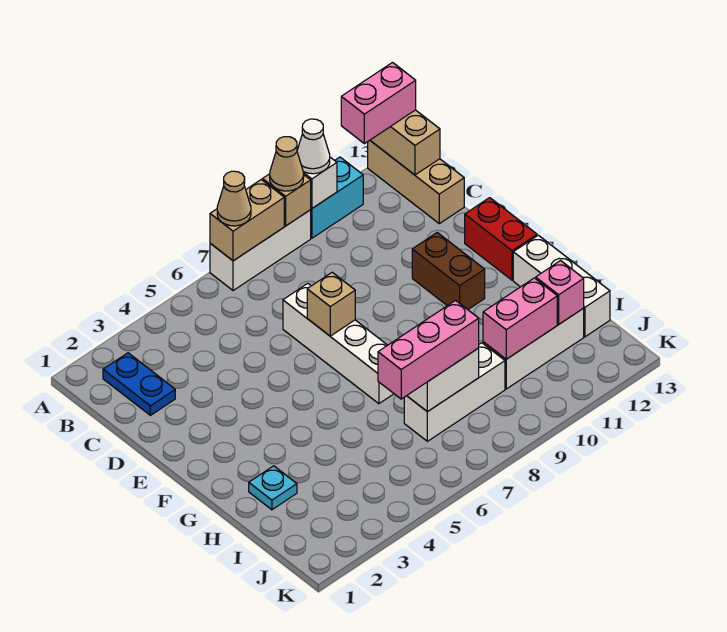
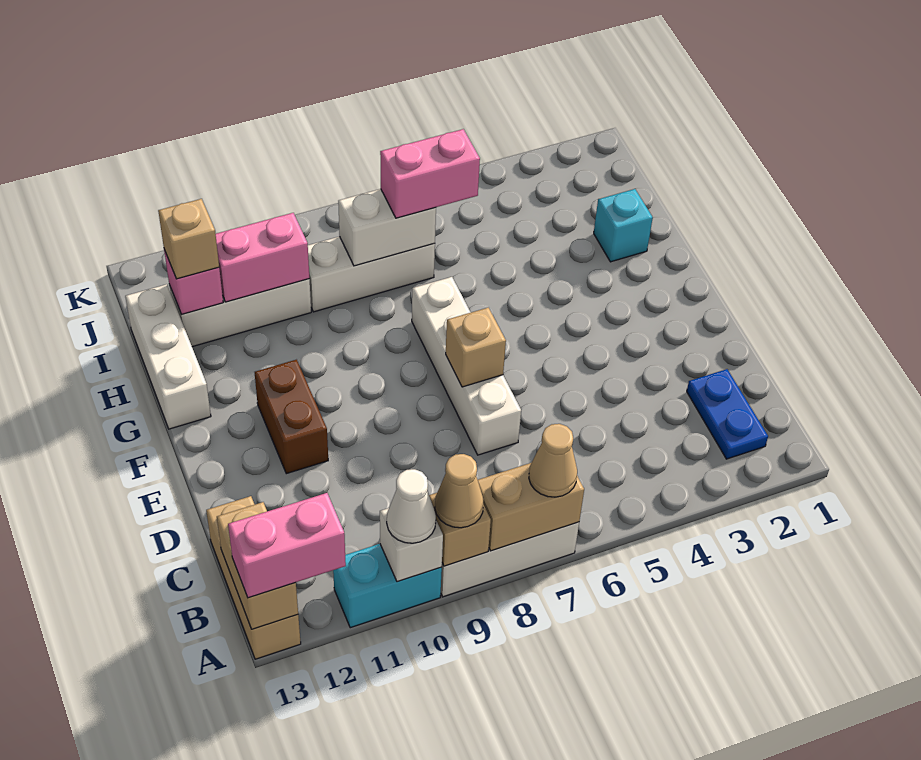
red 1x2 brick [465,198,537,280] -> none
cyan 1x1 plate [249,466,297,510] -> cyan 1x1 brick [594,189,653,262]
pink 1x3 brick [378,300,479,399] -> pink 1x2 brick [380,129,480,218]
none -> tan 1x1 brick [158,199,219,279]

